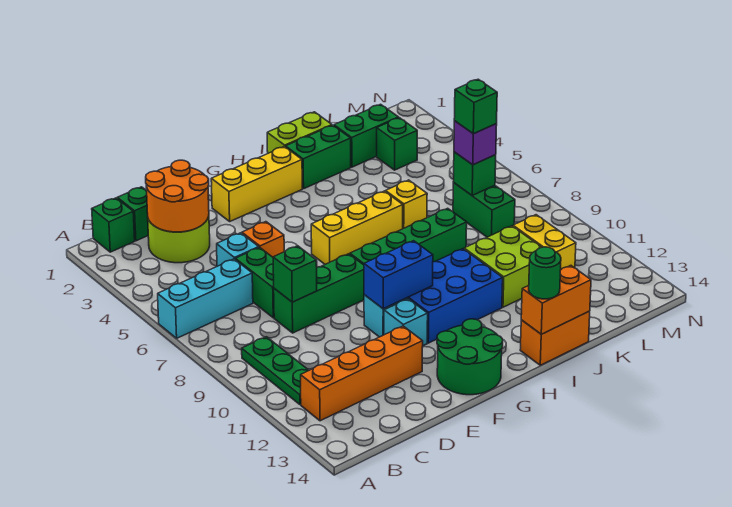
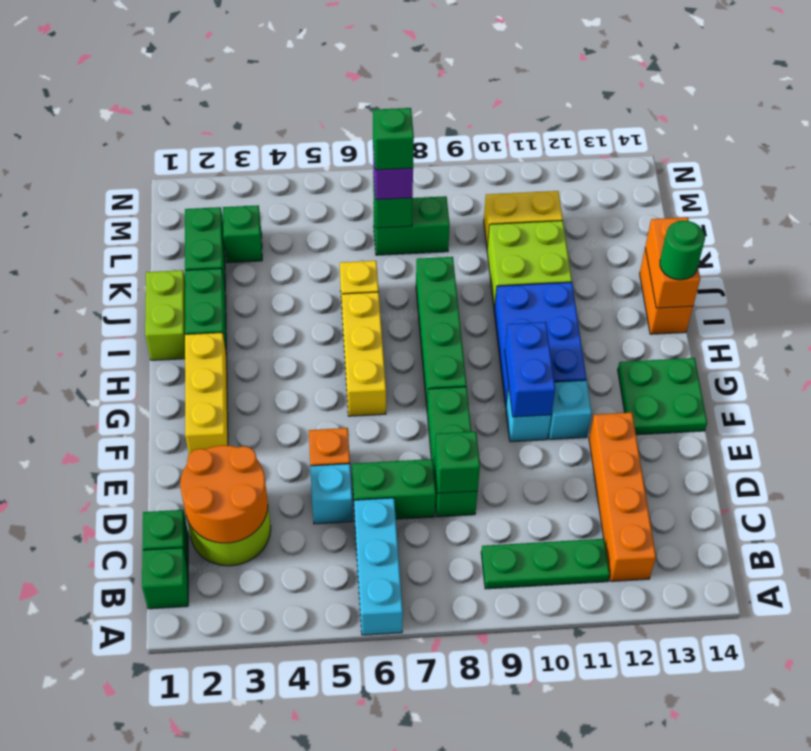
green 2x2 round brick [437,319,503,395] -> green 2x2 plate [618,358,707,435]

